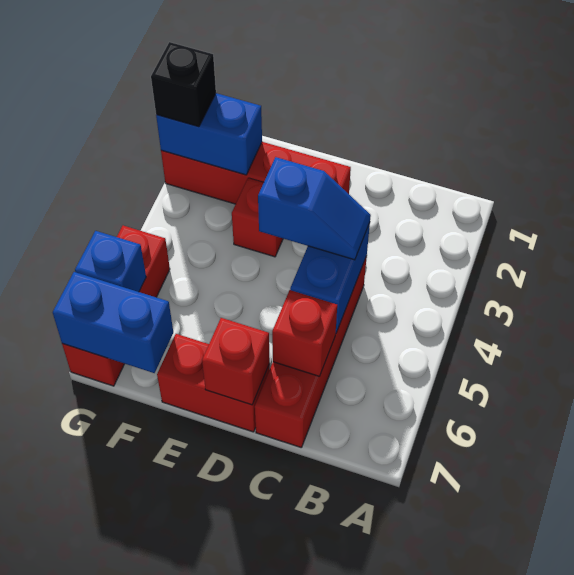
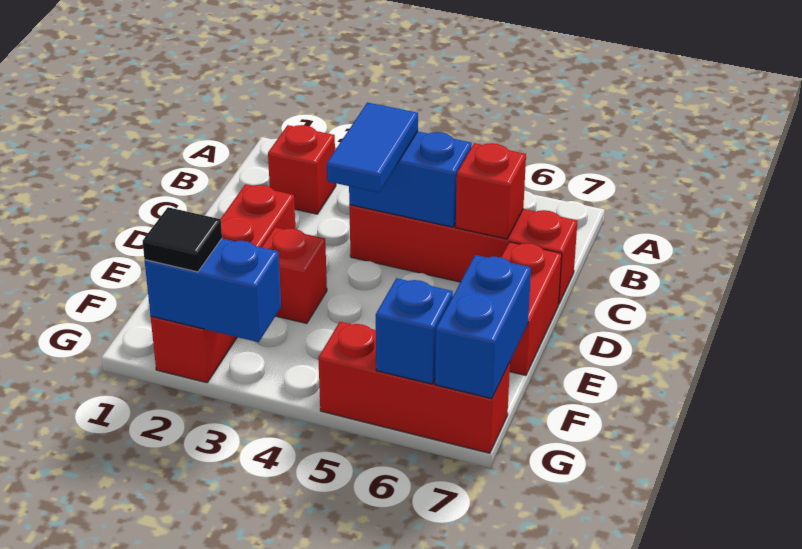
blue 1x2 slope [258,157,371,260] -> blue 1x2 tile [327,102,418,193]
red 1x1 brick [202,318,270,405] -> red 1x1 brick moved to [268,125,336,214]
blue 1x2 brick [156,93,262,175] -> blue 1x2 brick turned to [145,239,281,342]
black 1x1 brick [151,42,216,127] -> black 1x1 tile [143,207,222,272]

